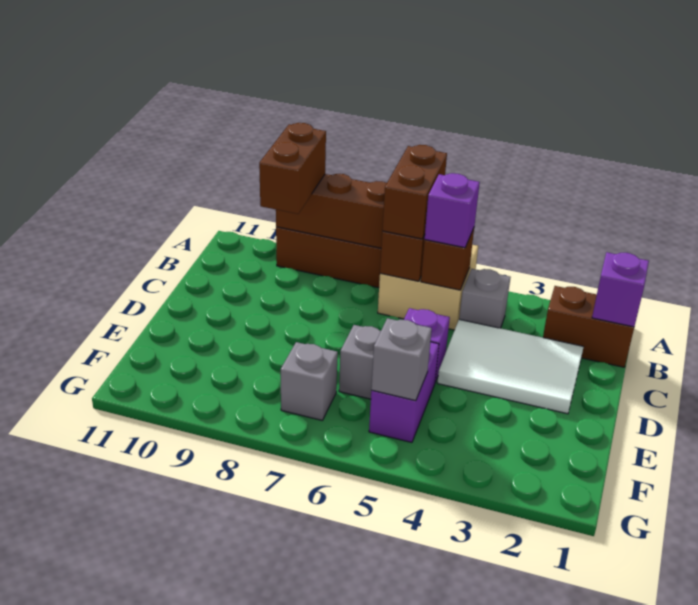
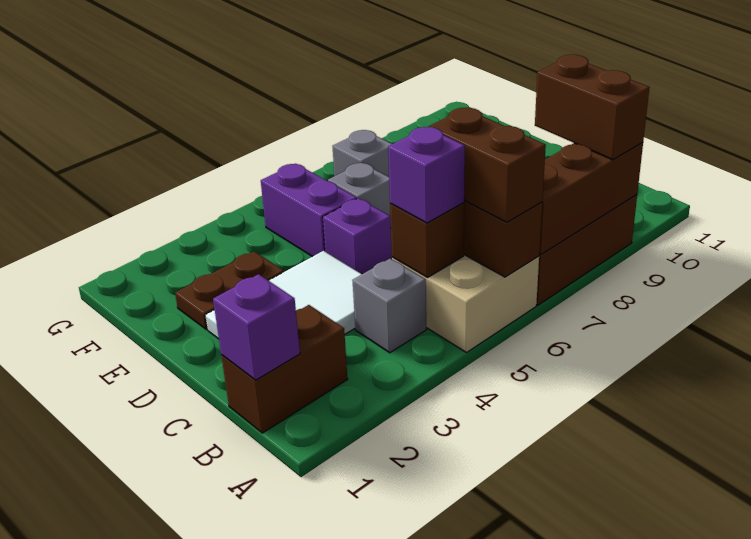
none -> brown 1x2 plate [175,251,284,329]
grey 1x1 brick [371,318,432,401] -> none

